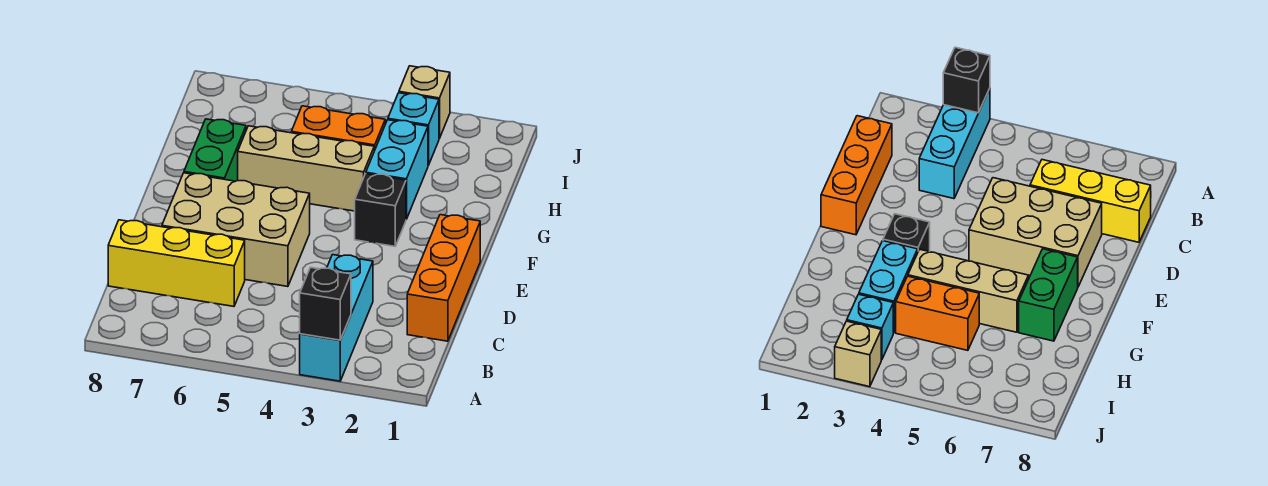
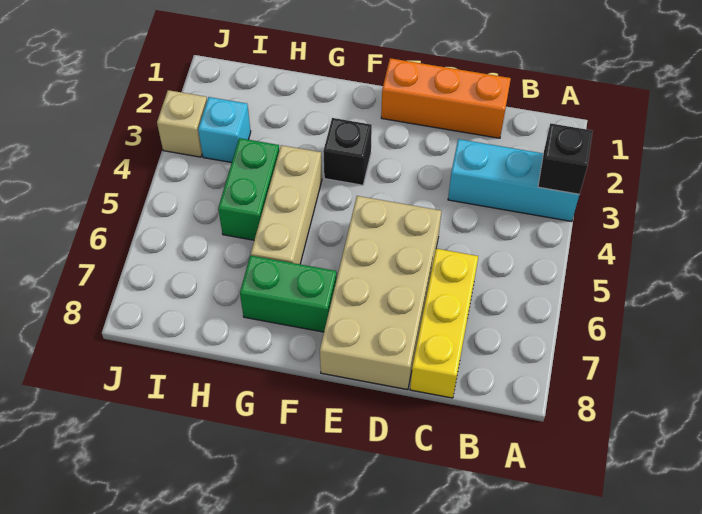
tan 2x3 brick [162,173,310,287] -> tan 2x4 brick [320,196,441,390]
cyan 1x2 brick [366,120,428,219] -> none
orange 1x2 brick [291,106,385,151] -> green 1x2 brick [218,138,279,240]

